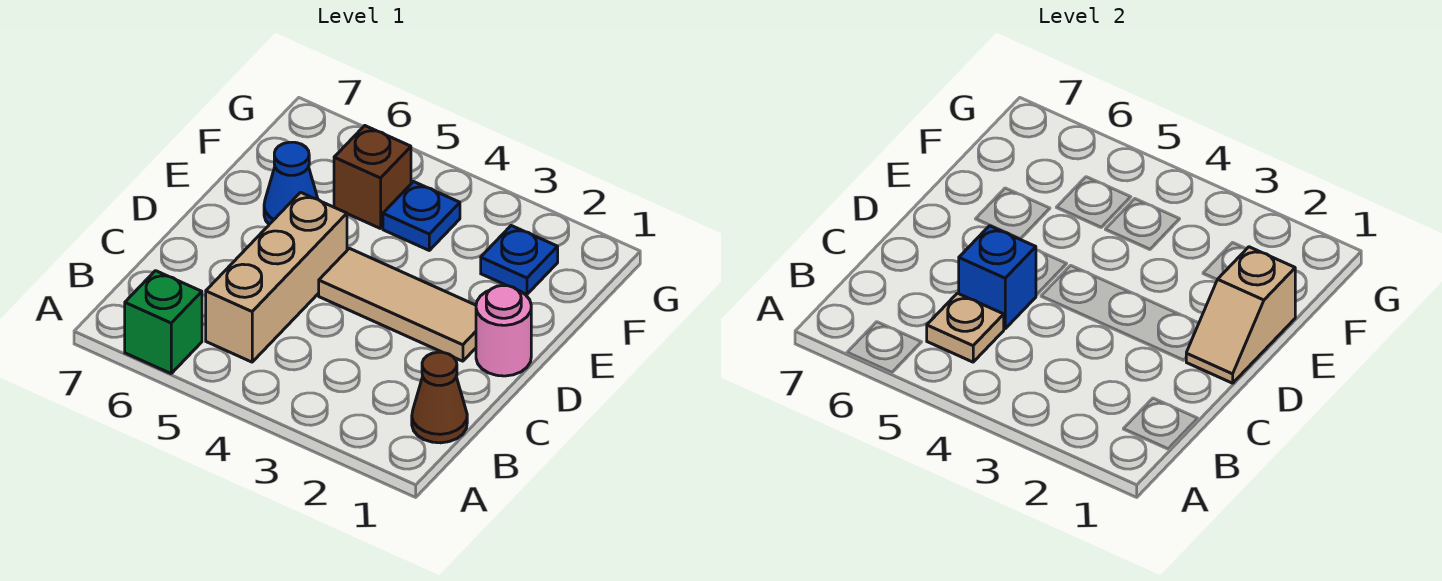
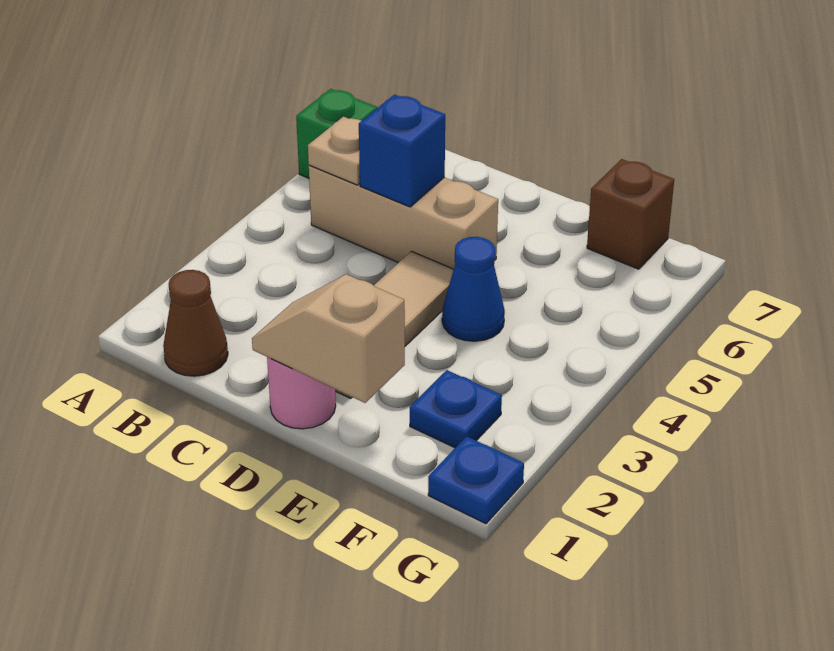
blue 1x1 cone [264,142,318,224] -> blue 1x1 cone moved to [442,237,505,341]
blue 1x1 plate [383,182,460,250] -> blue 1x1 plate moved to [428,436,524,524]
brown 1x1 brick [334,126,411,229] -> brown 1x1 brick moved to [587,159,674,269]

